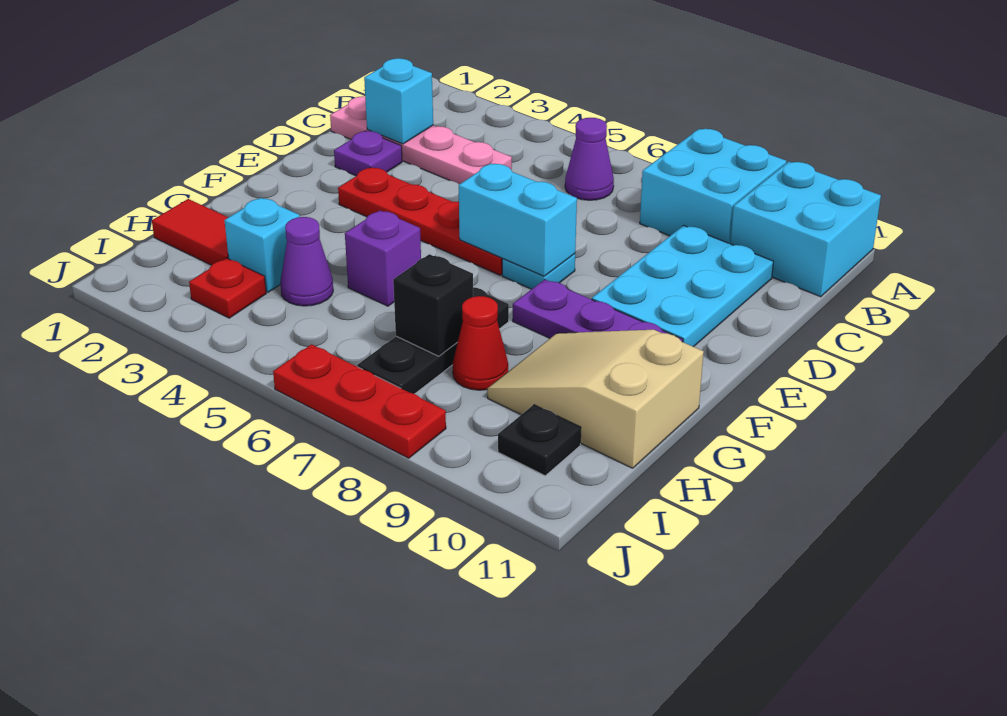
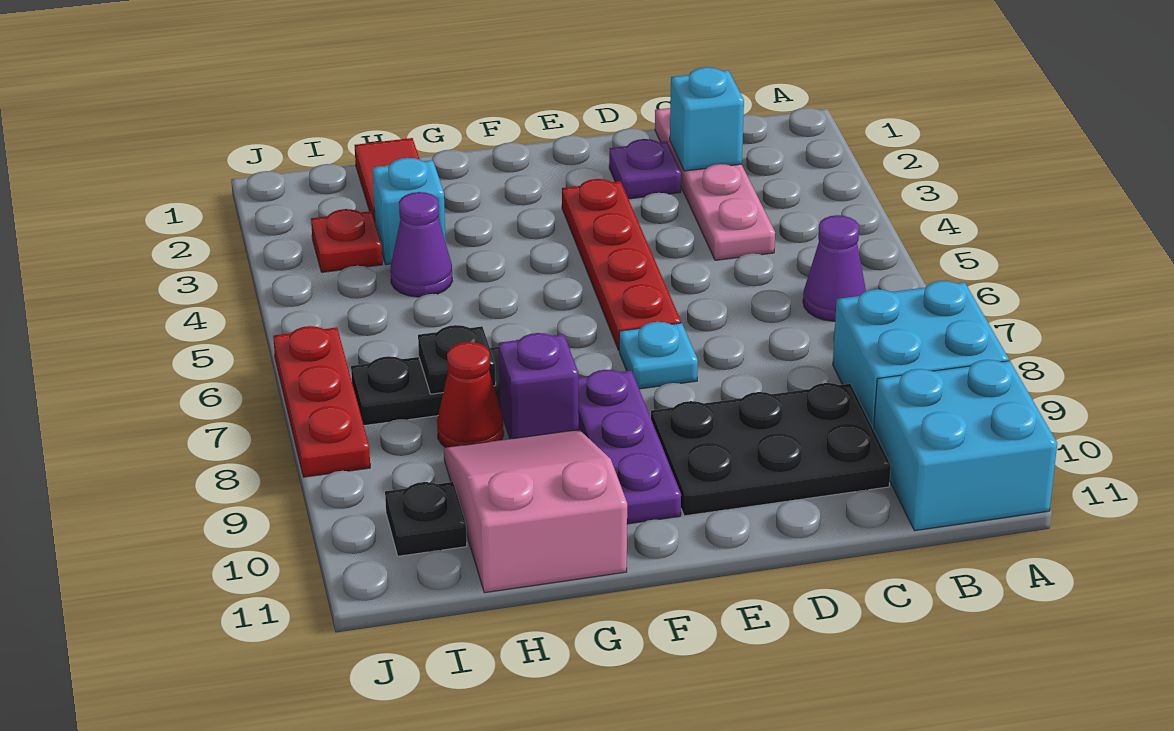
cyan 2x3 plate [592,225,773,347] -> black 2x3 plate [651,383,891,516]
cyan 1x2 brick [459,163,577,276] -> none
purple 1x1 brick [345,210,421,306] -> purple 1x1 brick moved to [499,333,579,439]
tan 2x3 slope [487,330,704,468] -> pink 2x3 slope [444,430,627,593]
black 1x1 brick [393,254,473,356] -> black 1x1 plate [418,325,496,394]

